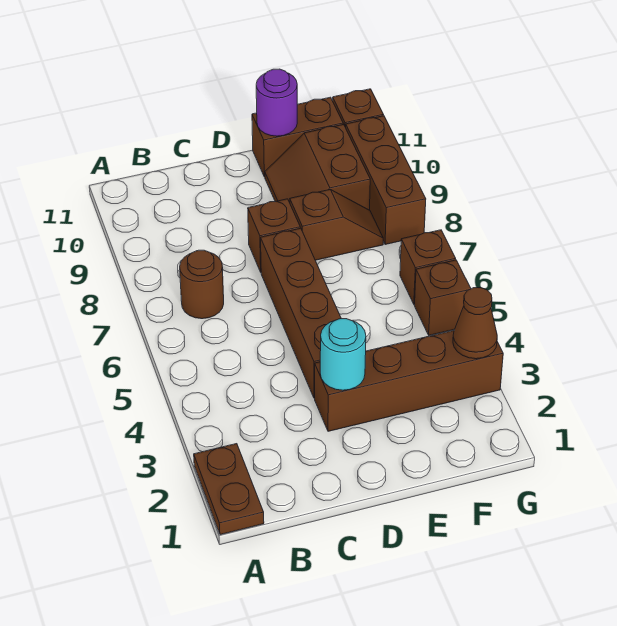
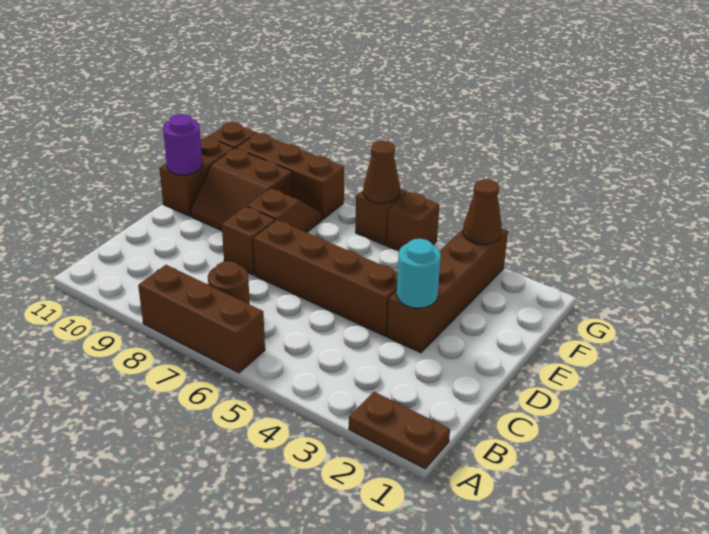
none -> brown 1x3 brick [138,265,265,373]
none -> brown 1x1 cone [363,141,400,204]

